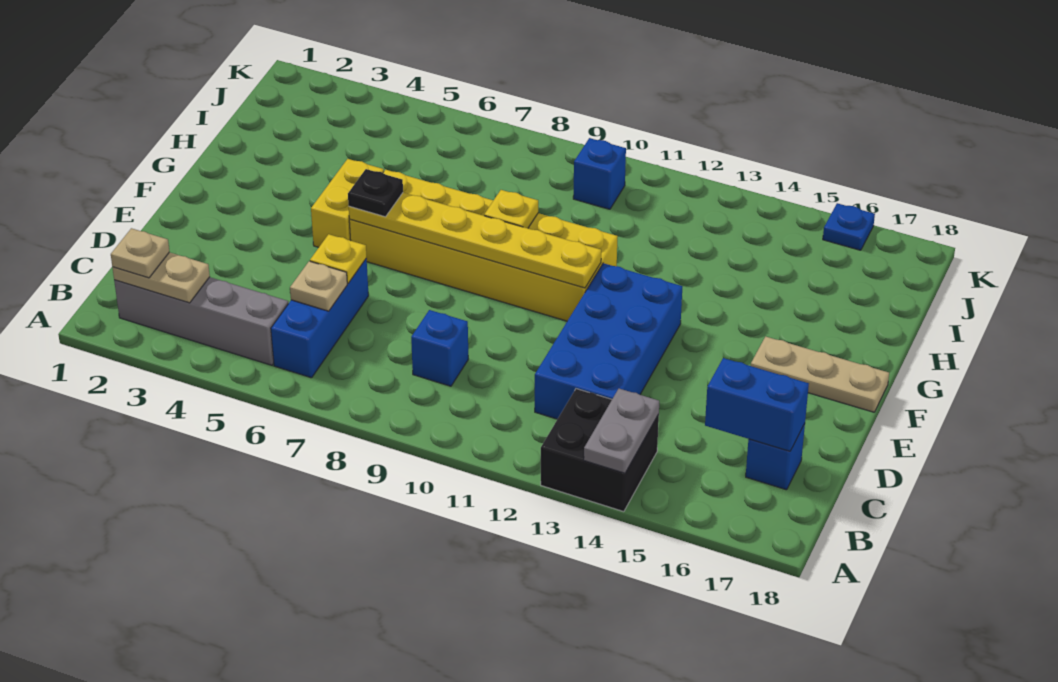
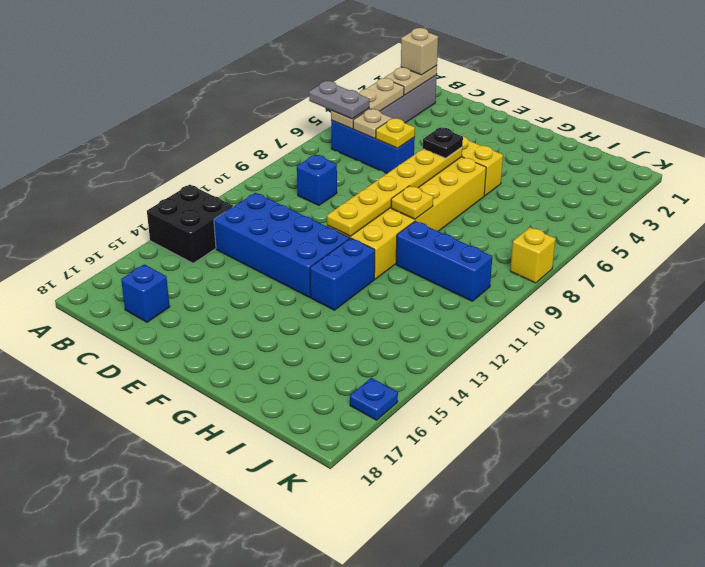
grey 1x2 plate [584,389,659,473] -> grey 1x2 plate moved to [309,81,369,119]
tan 1x1 plate [111,228,169,278] -> tan 1x1 brick [401,28,438,75]
blue 1x2 brick [705,358,809,451] -> blue 1x2 brick moved to [310,238,375,310]
tan 1x3 plate [751,336,889,412] -> tan 1x3 plate moved to [331,78,404,129]
blue 1x1 brick [573,138,626,209] -> blue 1x3 brick [396,221,492,301]
none -> yellow 1x1 brick [510,227,556,283]

